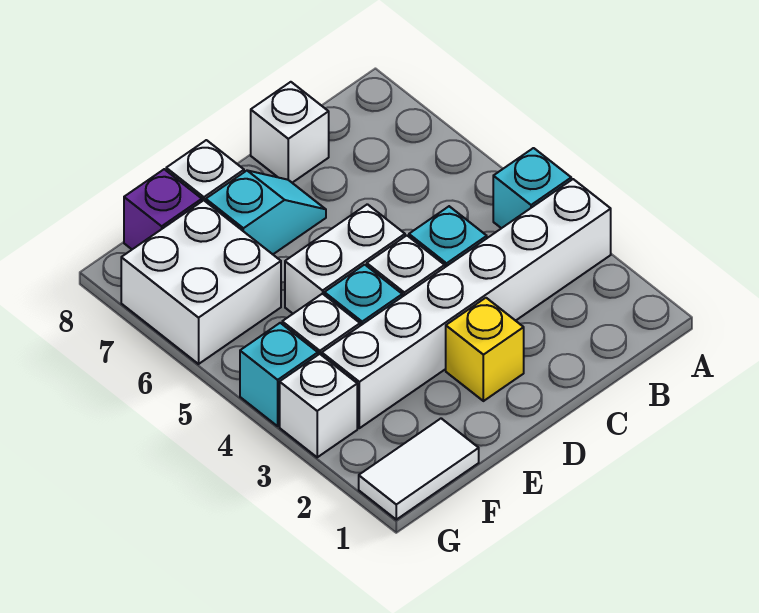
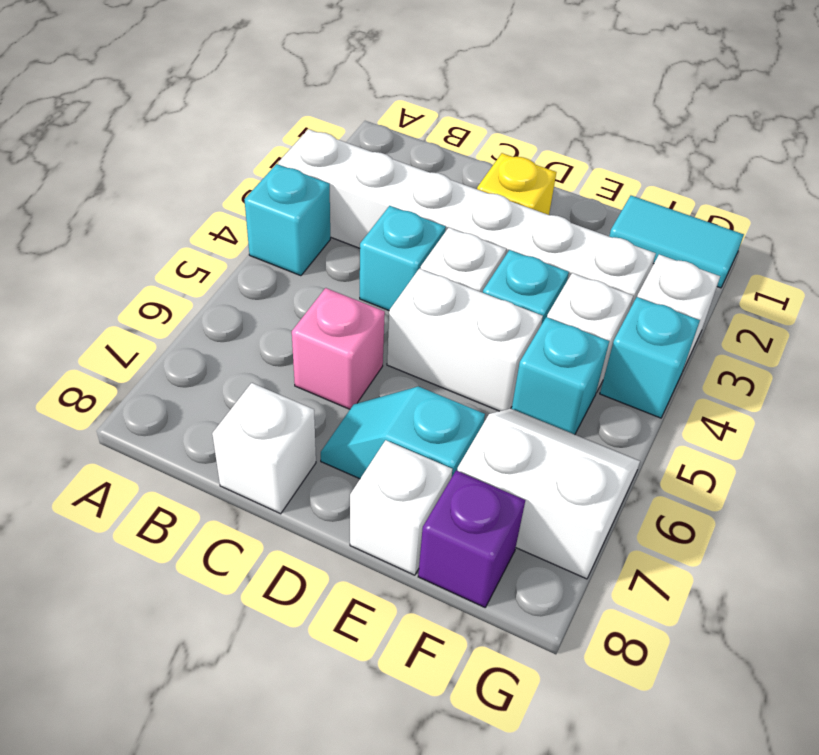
none -> pink 1x1 brick [292,288,385,409]
white 1x2 tile [359,418,479,520] -> cyan 1x2 tile [609,196,744,288]
none -> cyan 1x1 brick [512,317,609,434]
white 2x2 brick [121,200,281,364] -> white 2x2 slope [457,408,640,579]

